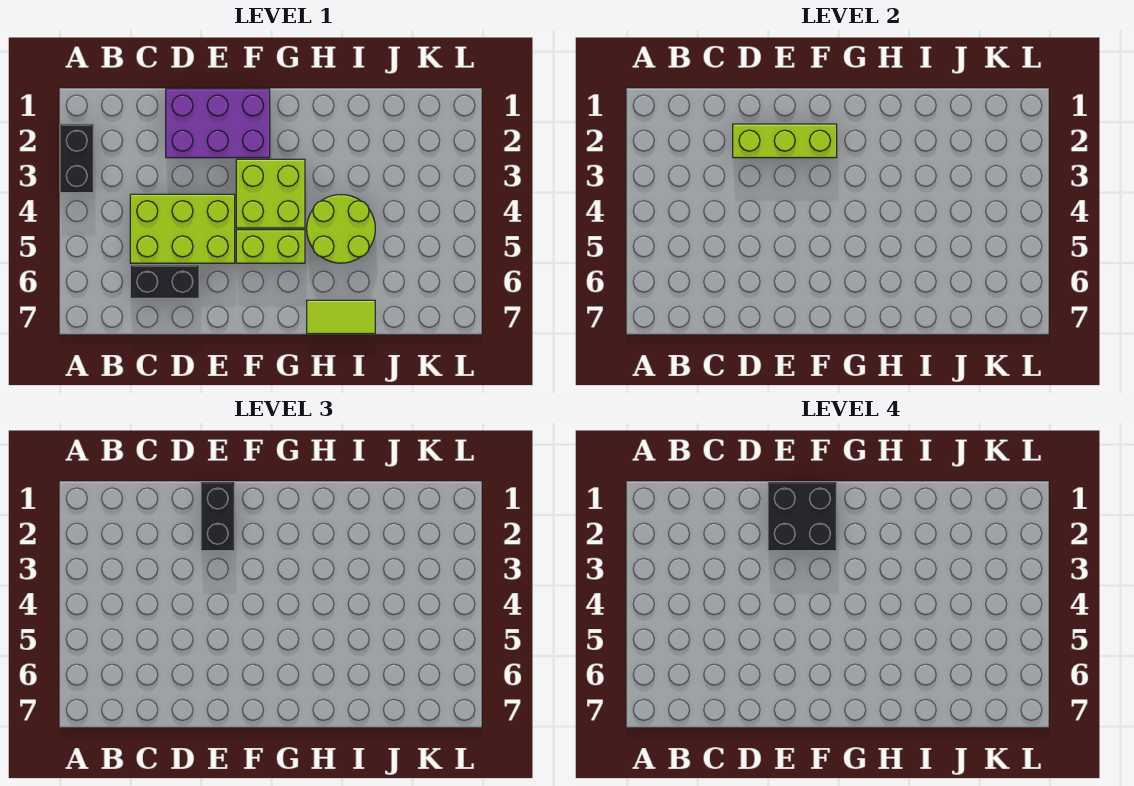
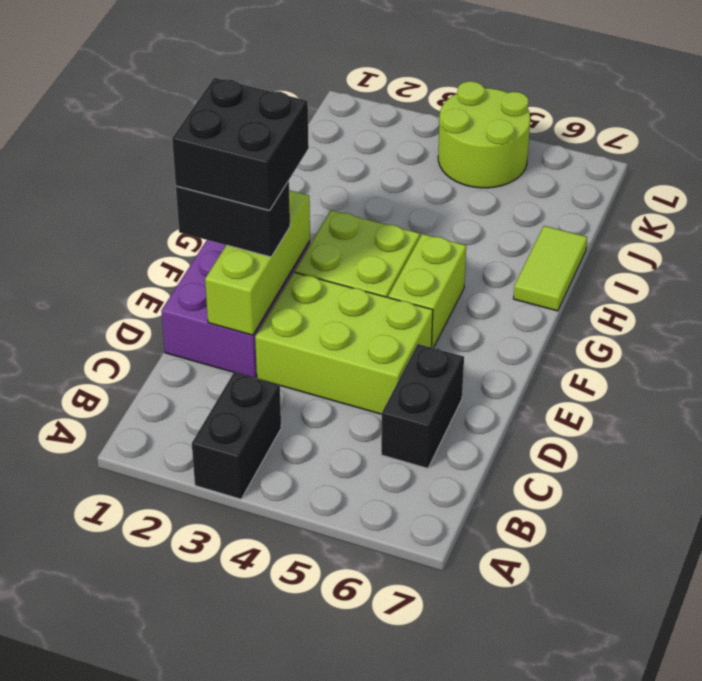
black 1x2 brick [60,124,94,193] -> black 1x2 brick turned to [192,373,281,499]
lime 2x3 brick [130,194,235,263] -> lime 2x3 brick turned to [255,272,433,414]
lime 2x2 round brick [307,195,375,263] -> lime 2x2 round brick moved to [438,81,530,188]

